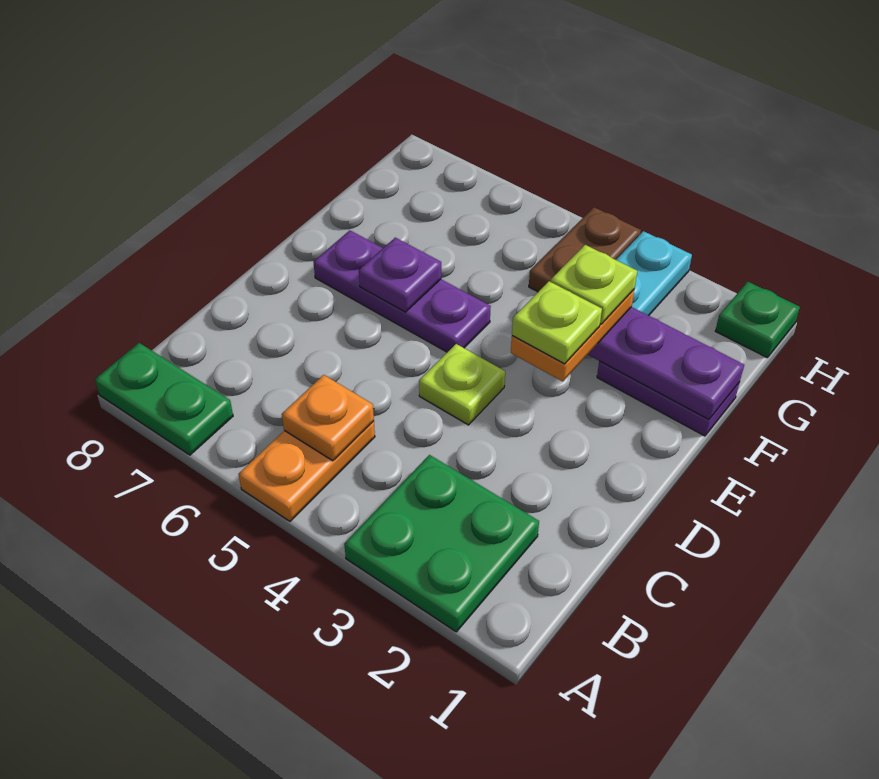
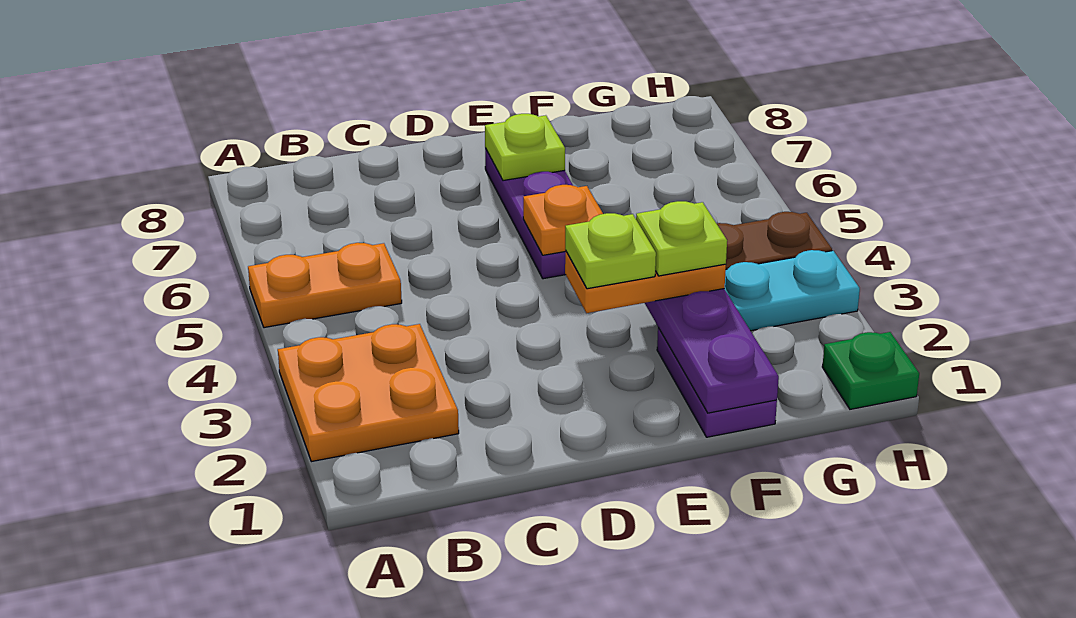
green 2x2 plate [344,455,539,632] -> orange 2x2 plate [278,324,459,462]
green 1x2 plate [95,343,233,455] -> none
orange 1x1 plate [282,375,374,461] -> orange 1x1 plate moved to [523,185,603,255]
lime 1x1 plate [419,344,505,425] -> lime 1x1 plate moved to [485,114,565,181]
purple 1x1 plate [359,238,441,312] -> none

